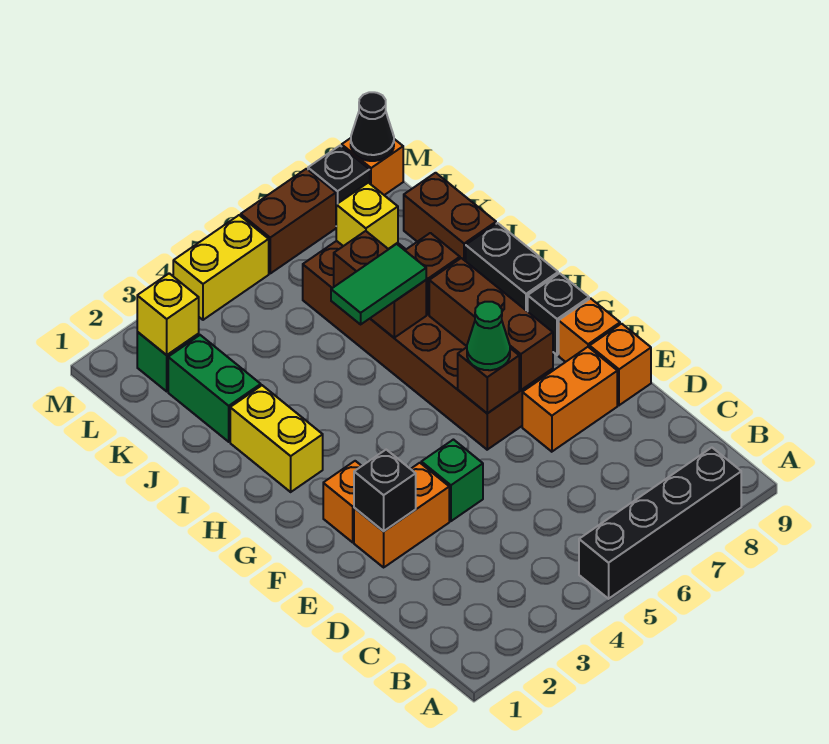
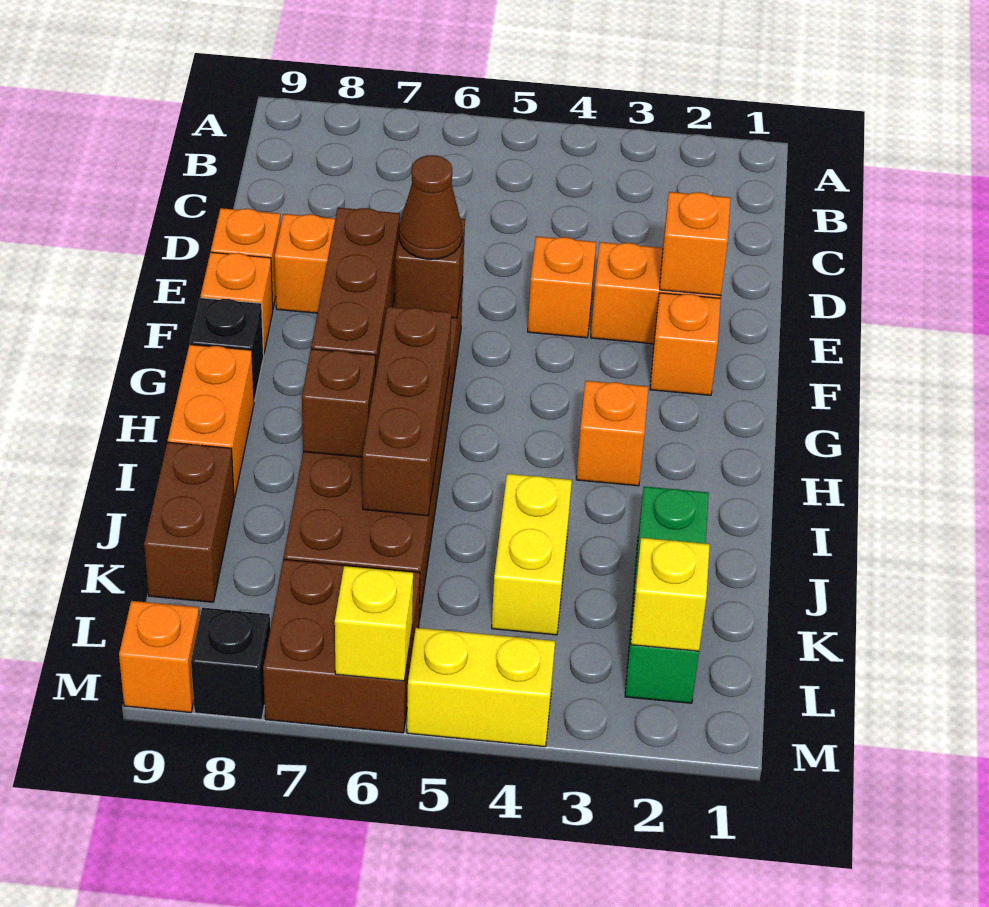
black 1x4 brick [579,448,741,599] -> none
black 1x1 brick [354,450,416,531] -> orange 1x1 brick [660,192,730,296]
green 1x1 brick [421,440,483,521] -> orange 1x1 brick [528,237,596,338]
green 1x1 cone [467,302,510,370] -> brown 1x1 cone [399,155,462,259]
yellow 1x2 brick [230,385,323,492] -> yellow 1x2 brick moved to [492,474,572,635]
none -> orange 1x1 brick [576,381,648,486]
black 1x2 brick [466,223,558,312] -> orange 1x2 brick [168,345,254,499]
green 1x2 tile [331,244,426,324] -> none
brown 1x2 brick [334,231,426,338] -> brown 1x3 brick [362,307,451,516]
yellow 1x1 brick [336,183,398,249] -> yellow 1x1 brick moved to [335,566,413,681]
brown 1x2 brick [241,169,336,273] -> brown 2x2 brick [263,559,420,733]
black 1x1 cone [351,92,394,161] -> none

